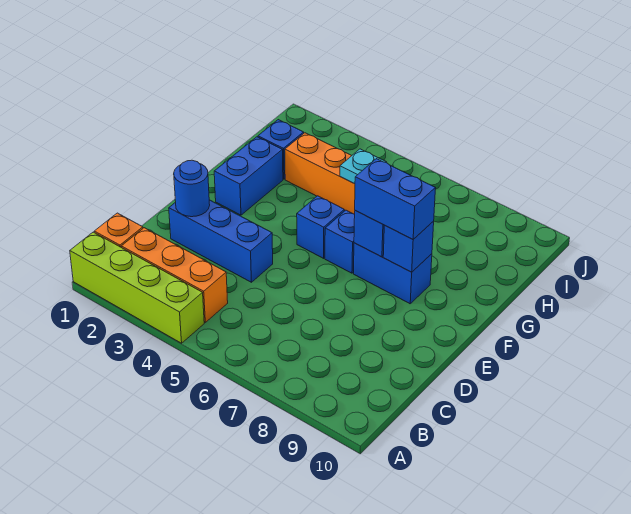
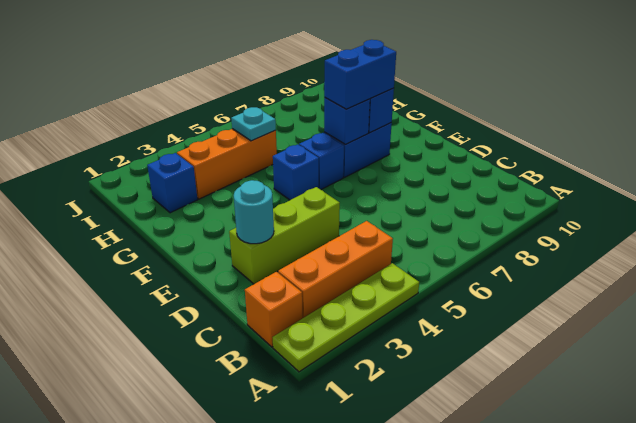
lime 1x4 brick [70,232,204,343] -> lime 1x4 plate [273,263,419,372]
blue 1x3 brick [169,200,273,282] -> lime 1x3 brick [229,187,340,284]
blue 1x1 round brick [174,160,210,217] -> cyan 1x1 round brick [234,180,274,244]
blue 1x2 brick [214,137,283,215] -> none

